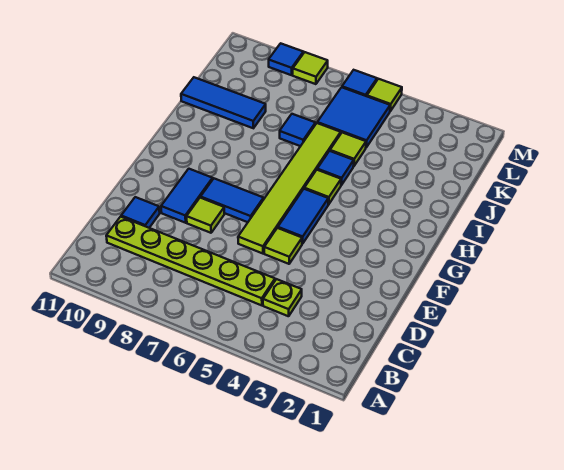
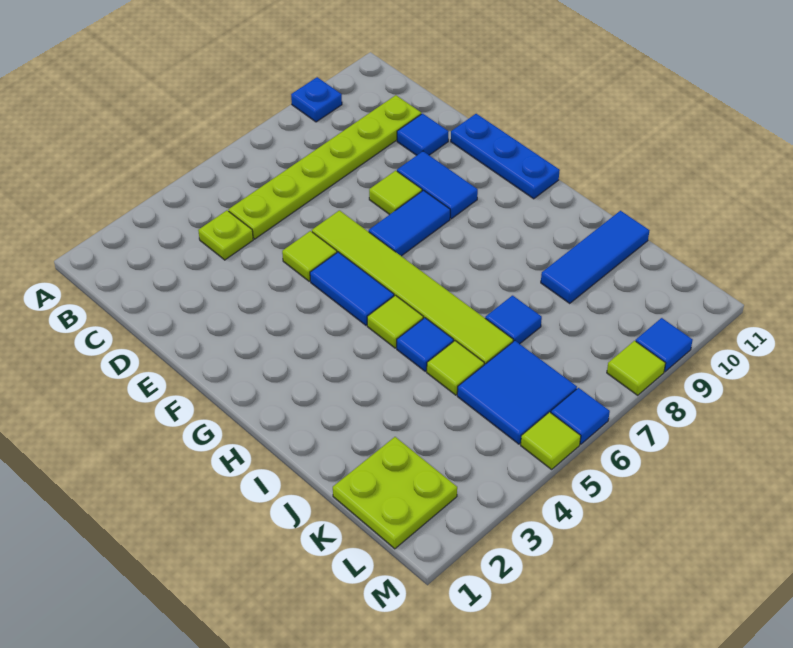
none -> blue 1x1 plate [291,77,342,122]
none -> blue 1x3 plate [451,114,560,199]
none -> lime 2x2 plate [333,437,457,549]

